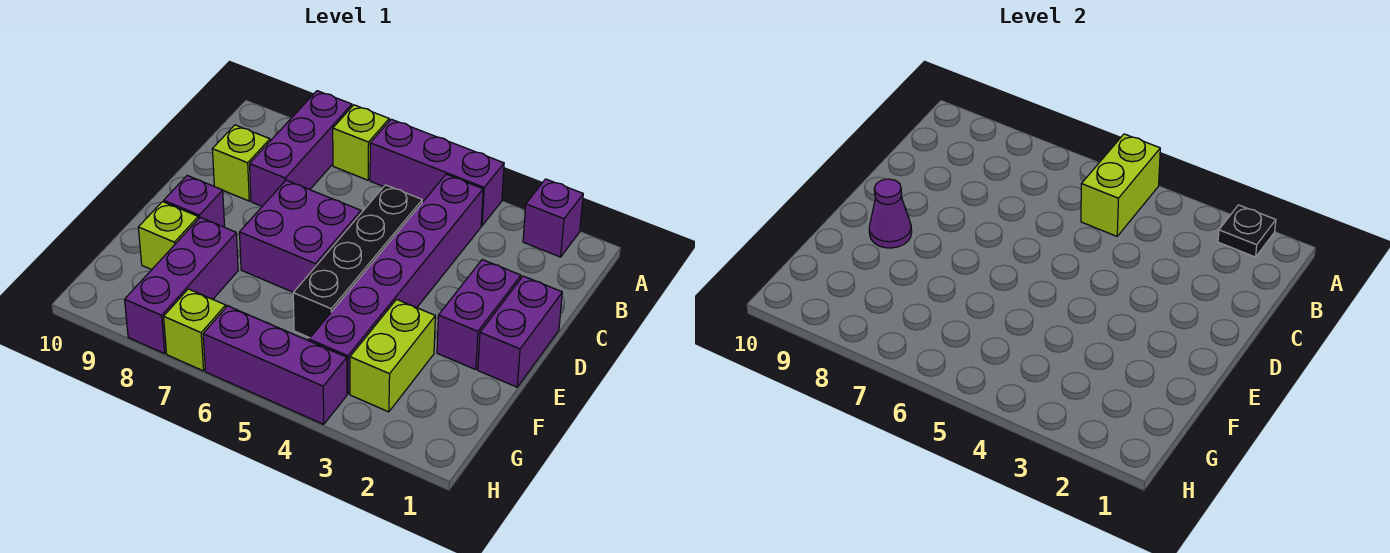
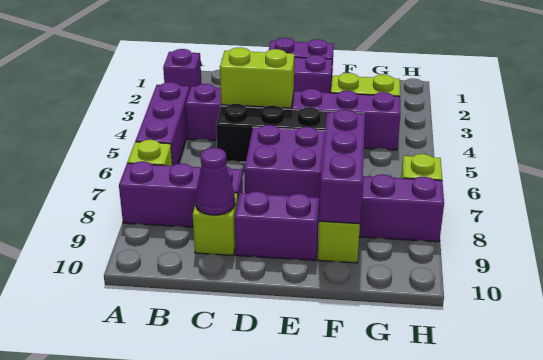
black 1x1 plate [1218,205,1276,257] -> none
lime 1x2 brick [1081,134,1160,236] -> lime 1x2 brick moved to [220,47,294,108]
purple 1x1 brick [164,176,225,227] -> purple 1x2 brick [235,191,319,260]
purple 1x1 cone [869,179,912,248] -> purple 1x1 cone moved to [195,148,235,215]
purple 1x3 brick [203,306,347,424] -> purple 1x3 brick moved to [319,110,365,224]

